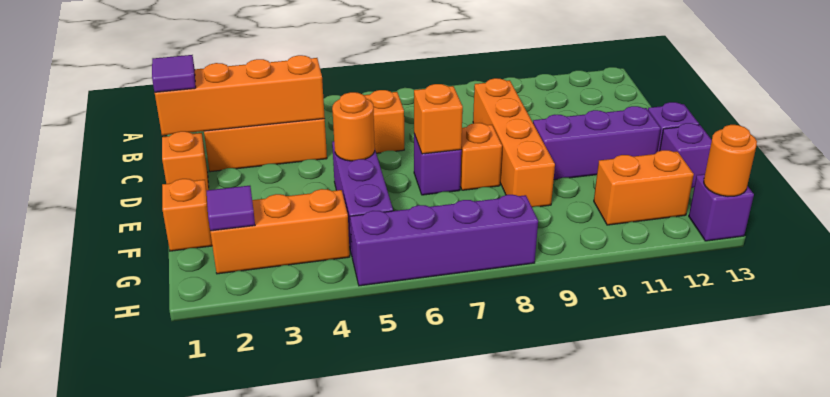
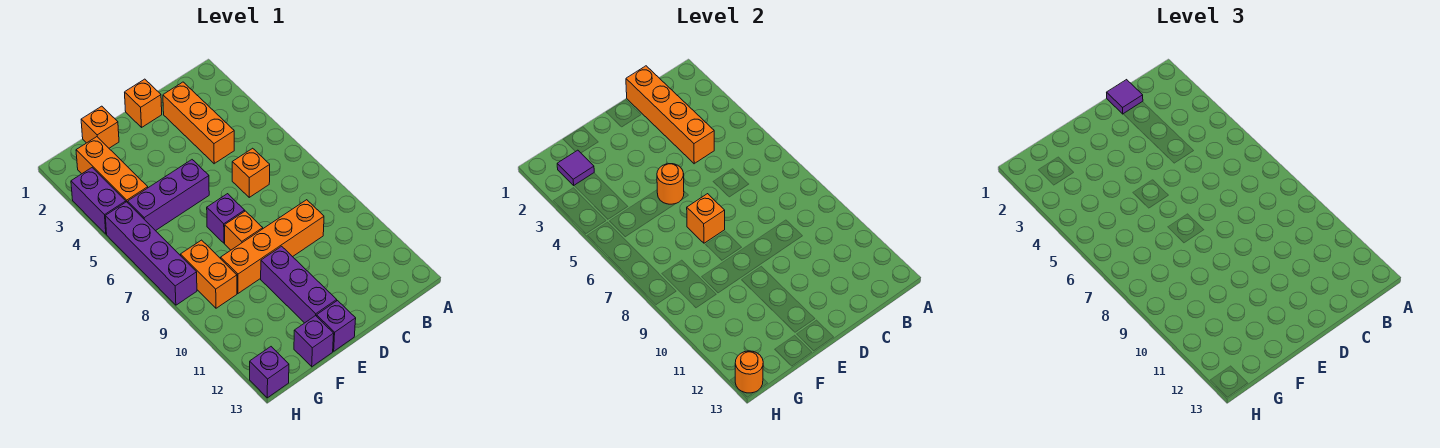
orange 1x2 brick [594,150,694,225] -> orange 1x2 brick moved to [181,240,237,308]
none -> purple 1x2 brick [71,168,126,234]

